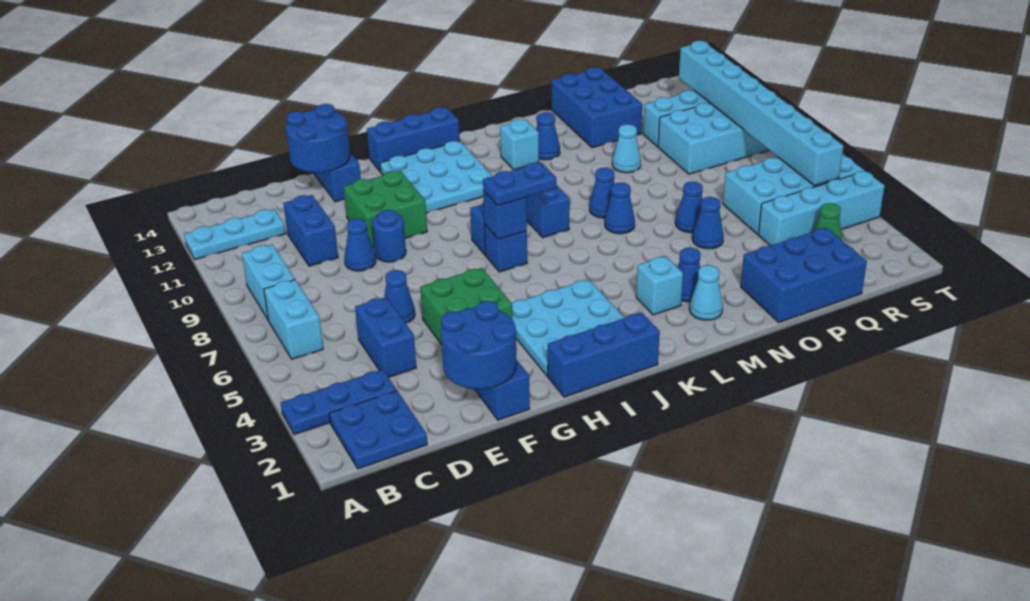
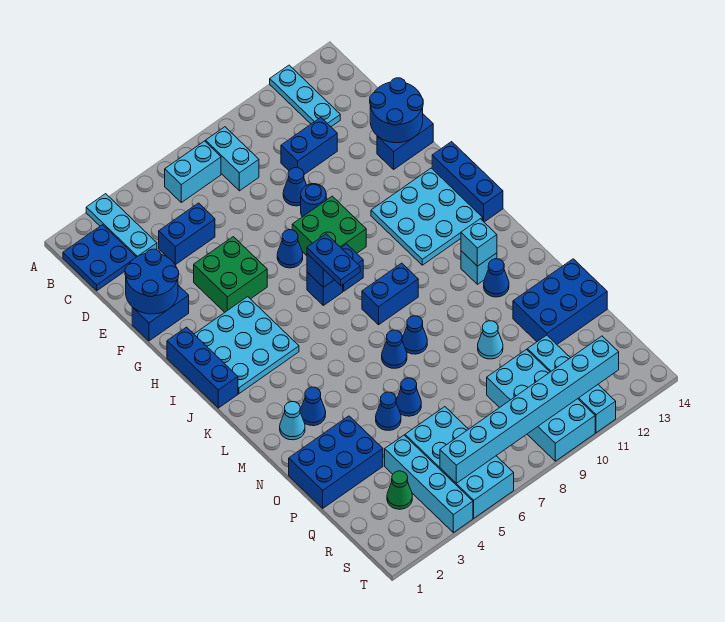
blue 1x3 plate [281,369,397,435] -> cyan 1x3 plate [86,194,157,257]
cyan 1x2 brick [242,245,295,321] -> cyan 1x2 brick turned to [206,127,259,191]
blue 1x1 cone [384,270,415,323] -> blue 1x1 cone moved to [277,230,303,268]
green 2x2 brick [344,171,427,248] -> green 2x2 brick moved to [292,196,366,256]
cyan 1x1 brick [636,256,683,315] -> cyan 1x1 brick moved to [461,219,497,266]
blue 2x3 brick [741,228,867,322] -> blue 2x3 brick turned to [289,416,383,508]

